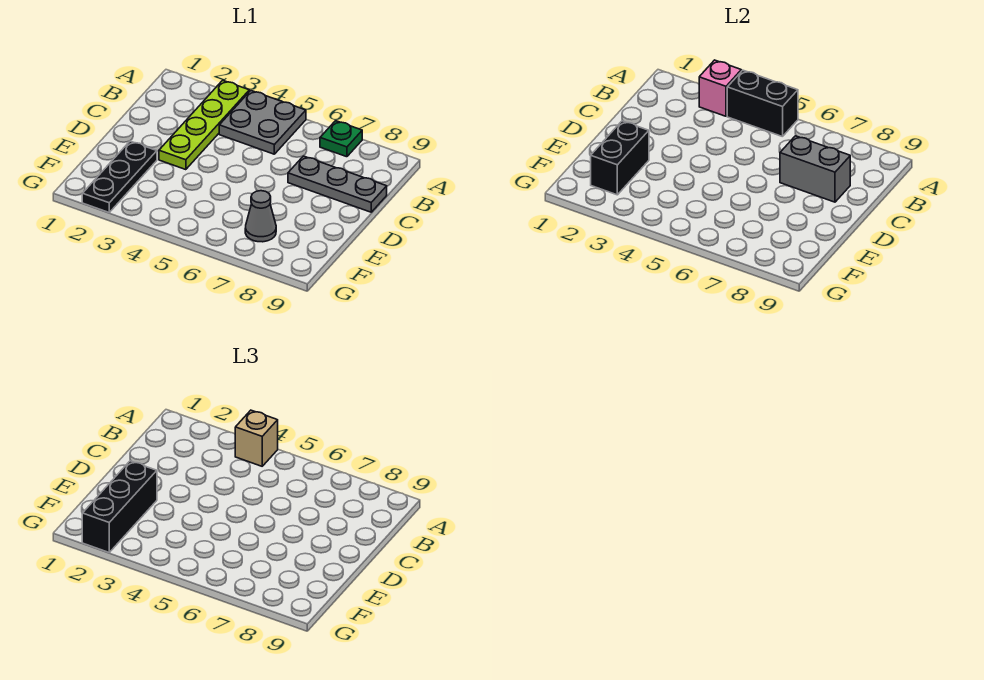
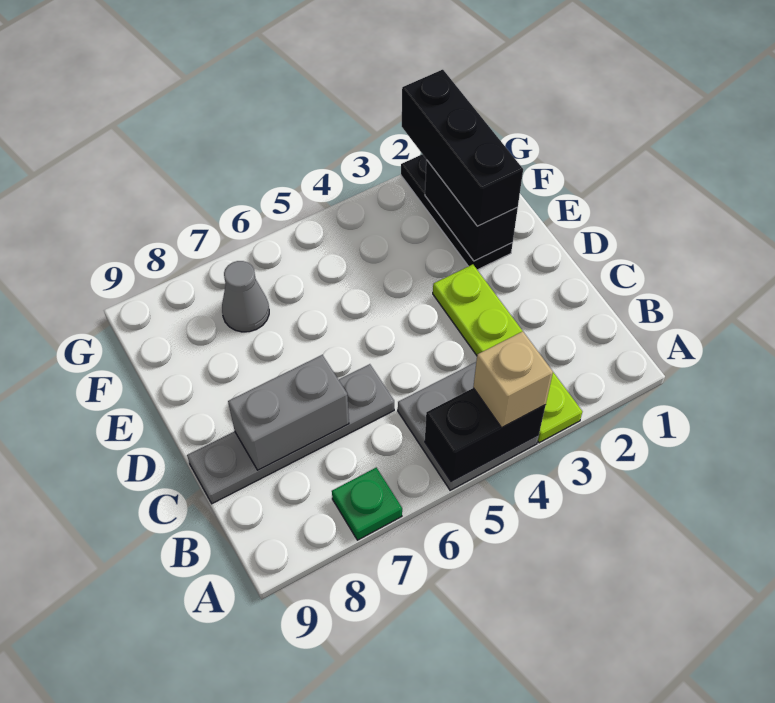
pink 1x1 brick [699,60,741,116] -> none
grey 1x3 plate [288,156,387,212] -> grey 1x4 plate [187,364,394,504]

